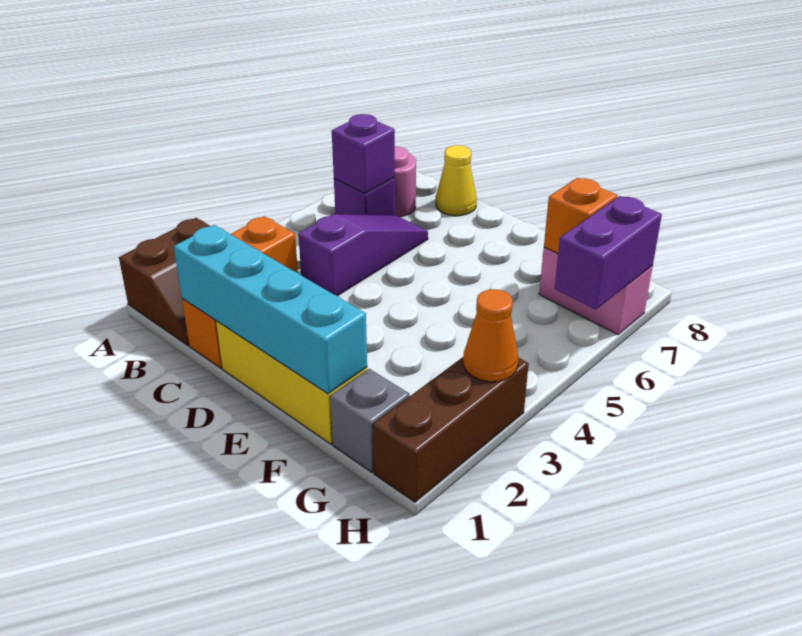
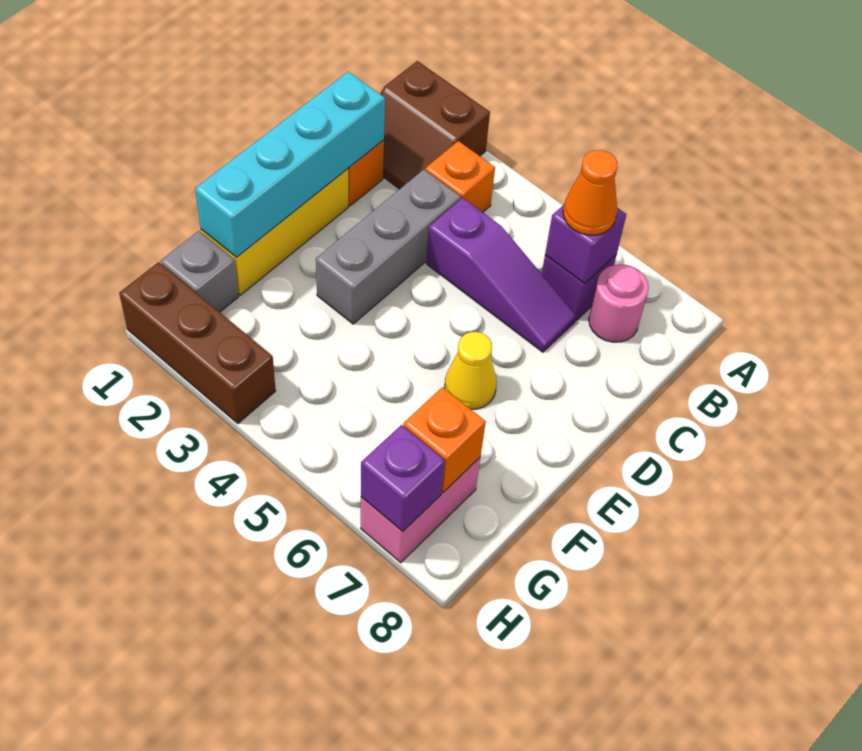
none -> grey 1x3 brick [316,170,461,324]
yellow 1x1 cone [436,145,477,216] -> yellow 1x1 cone moved to [445,332,497,410]
orange 1x1 cone [463,289,518,382] -> orange 1x1 cone moved to [563,150,618,235]
purple 1x2 brick [554,196,662,310] -> purple 1x1 brick [361,425,445,532]

